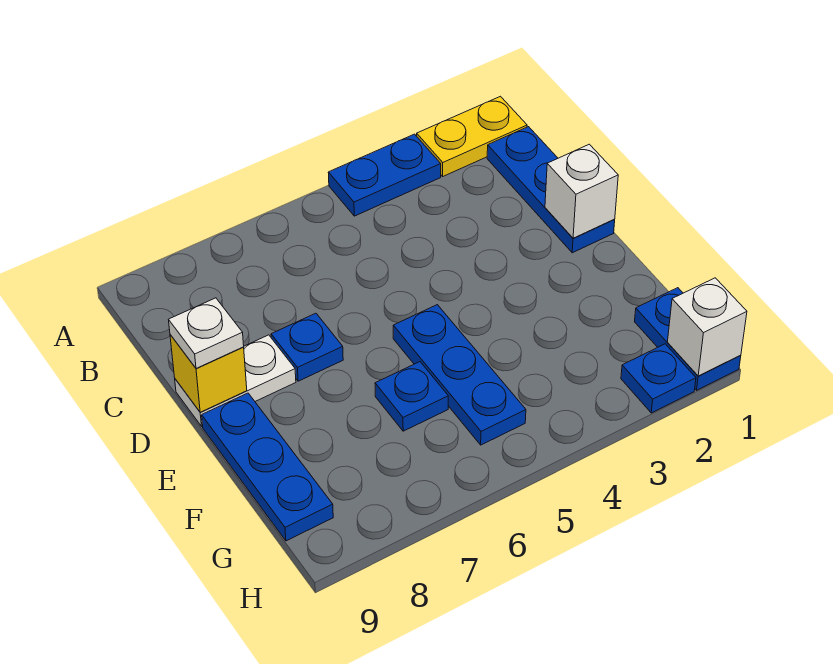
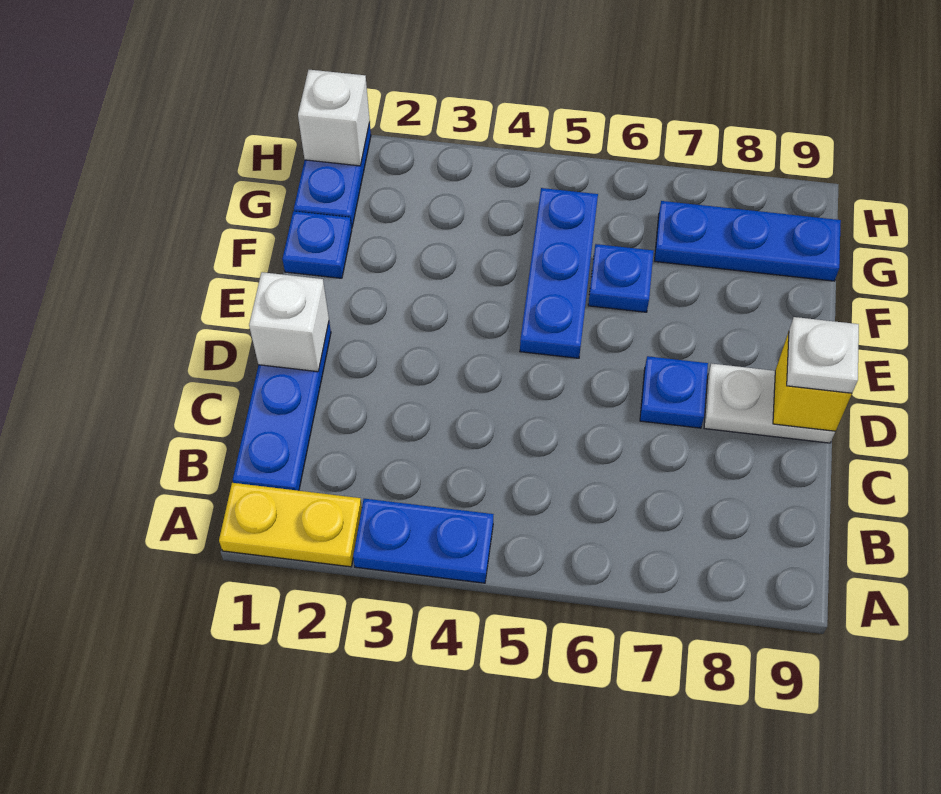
blue 1x3 plate [202,393,333,541] -> blue 1x3 plate turned to [655,201,841,281]
blue 1x1 plate [621,344,696,413] -> blue 1x1 plate moved to [282,211,352,278]

